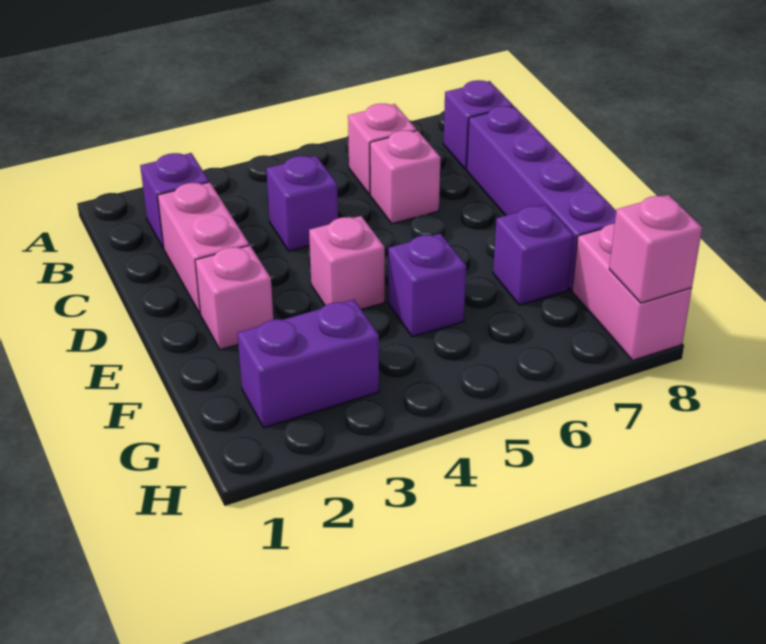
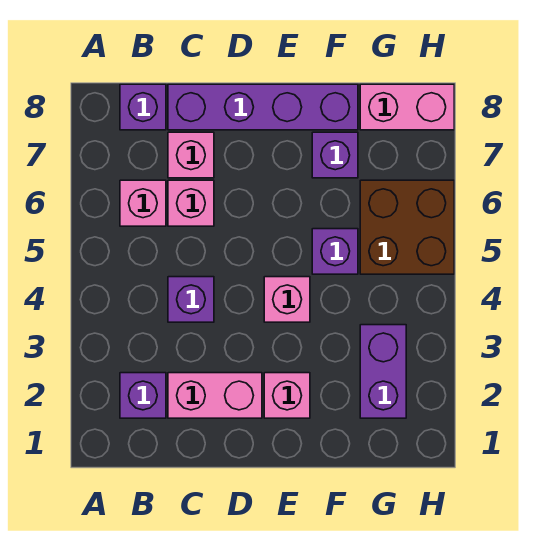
none -> brown 2x2 brick [360,180,454,274]
pink 1x1 brick [609,195,702,303] -> pink 1x1 brick moved to [168,132,214,178]

